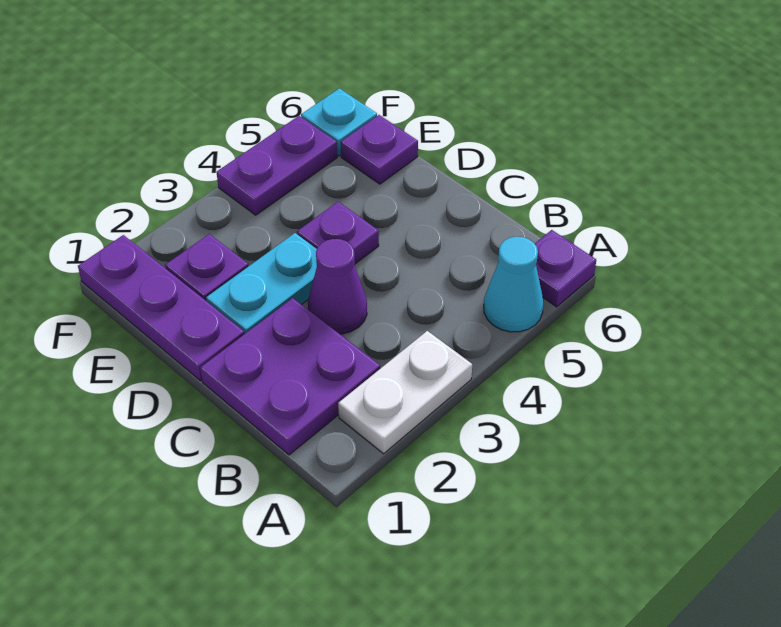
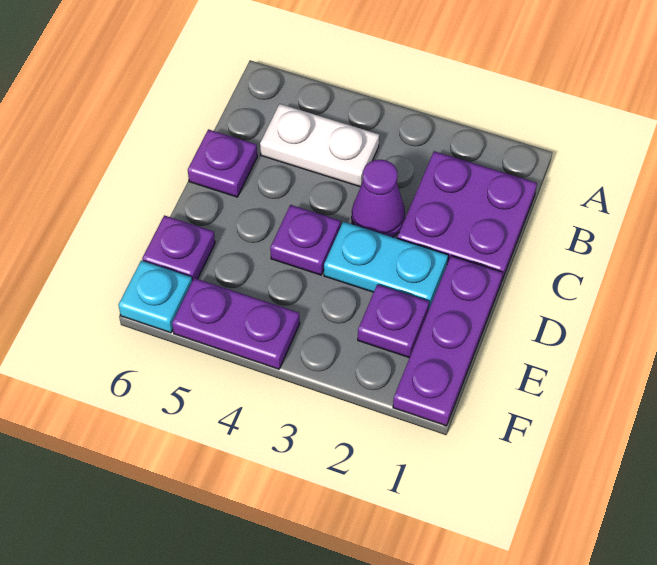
white 1x2 plate [338,331,472,454] -> white 1x2 plate moved to [260,104,379,187]
cyan 1x1 cone [484,237,543,332] -> none
purple 1x1 plate [535,230,596,307] -> purple 1x1 plate moved to [188,129,257,197]

